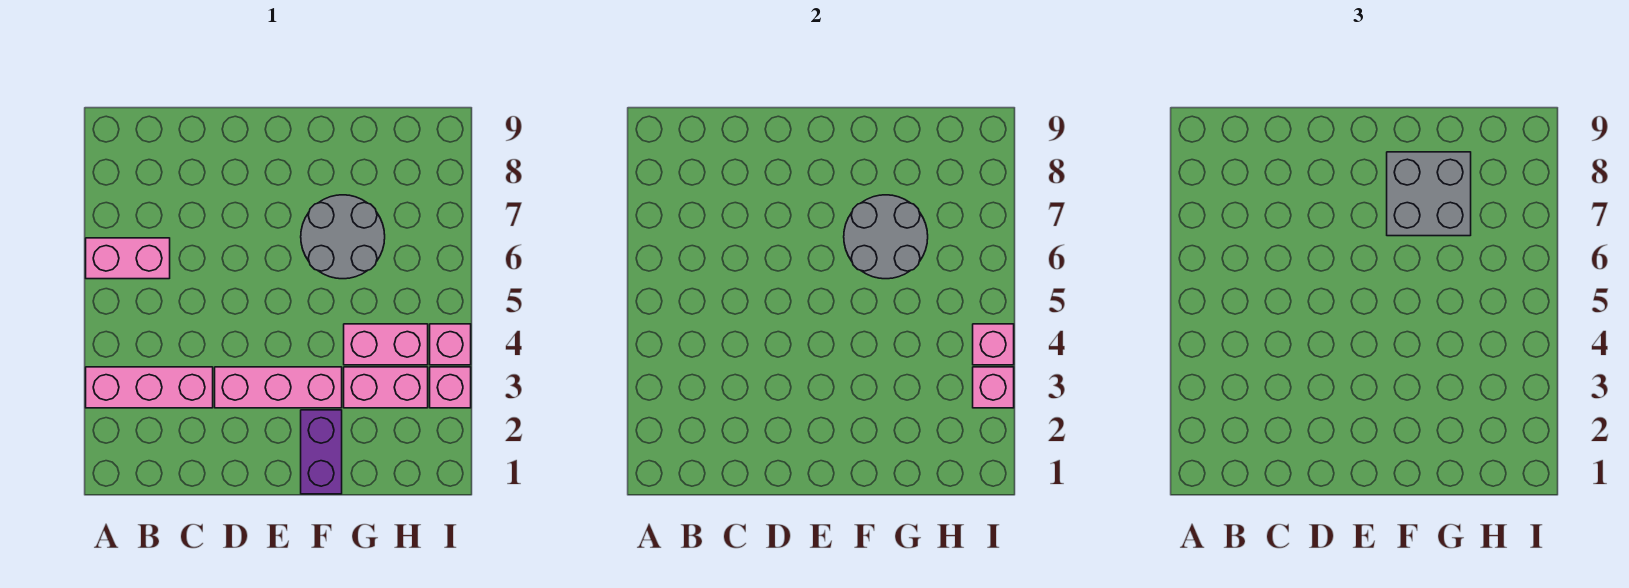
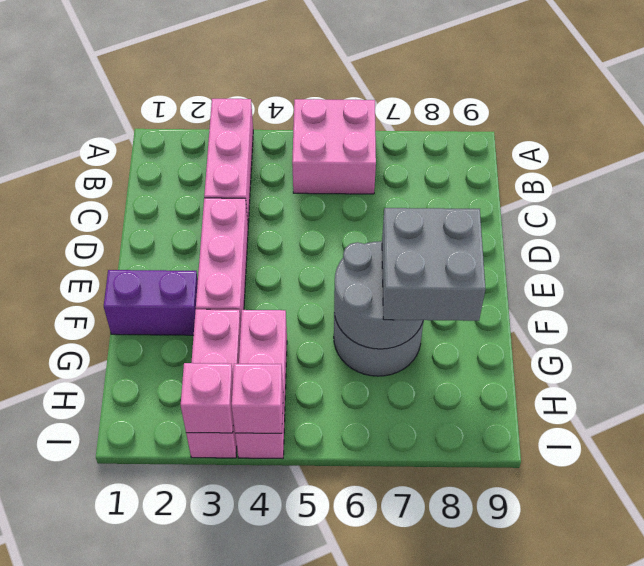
pink 1x2 brick [86,238,170,279] -> pink 2x2 brick [292,99,376,194]

